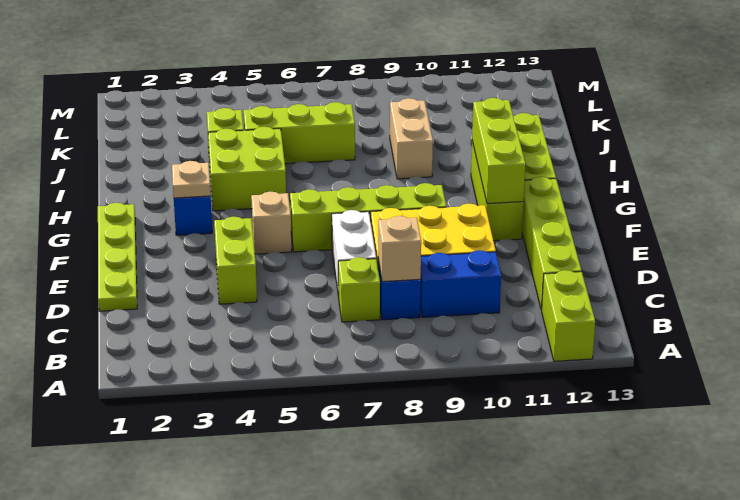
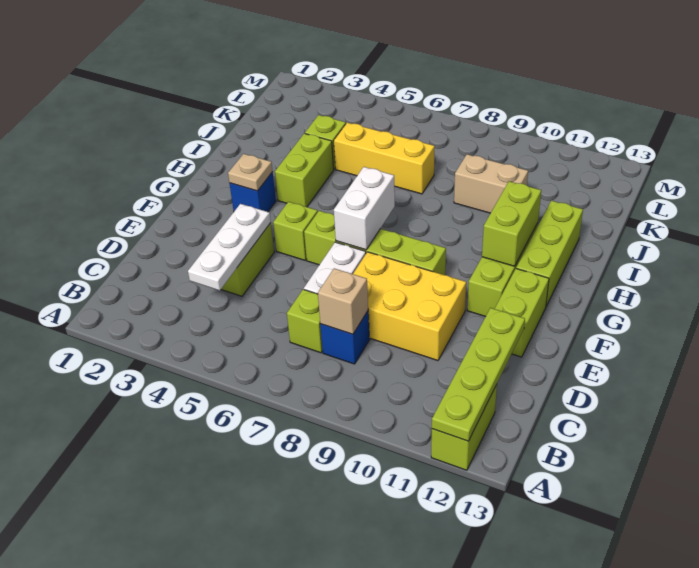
none -> white 1x3 plate [188,204,271,291]
blue 1x2 brick [420,250,501,317] -> none
lime 1x4 brick [522,177,581,310] -> lime 1x2 brick [495,269,549,357]
lime 1x4 plate [98,203,137,311] -> lime 1x4 plate moved to [432,308,525,441]
tan 1x1 brick [251,192,292,254] -> lime 1x1 brick [273,202,318,260]
none -> white 1x2 brick [334,167,395,250]
lime 1x3 brick [472,98,525,204] -> lime 1x2 brick [482,181,541,266]
lime 2x2 brick [208,127,286,211] -> lime 1x2 brick [275,133,334,207]
tan 1x2 brick [390,98,433,179] -> tan 1x2 brick turned to [454,154,528,213]
lime 1x3 brick [244,102,355,164] -> yellow 1x3 brick [334,123,435,194]

